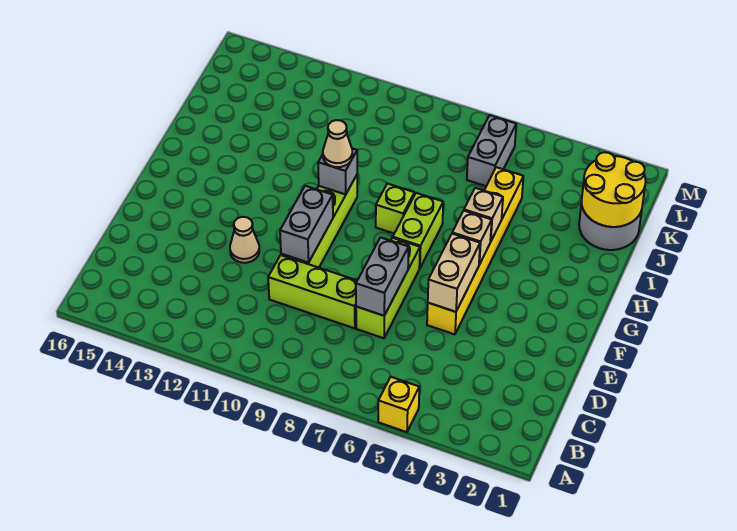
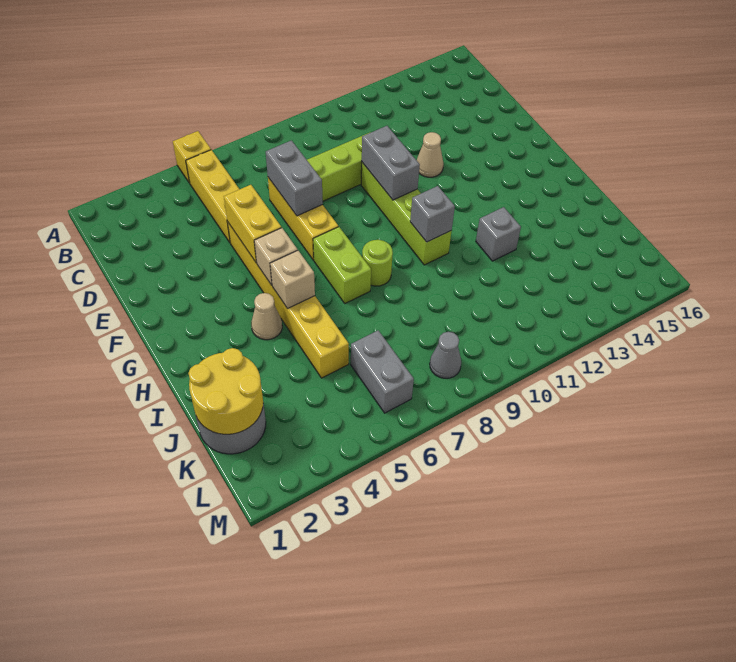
none -> yellow 1x3 brick [186,150,239,243]
lime 1x3 brick [356,238,420,338] -> yellow 1x3 brick [268,178,338,260]
tan 1x2 brick [428,234,480,312] -> yellow 1x2 brick [224,185,281,263]
lime 1x1 brick [376,184,414,233] -> lime 1x1 round brick [362,240,393,286]
tan 1x1 cone [323,120,353,167] -> tan 1x1 cone moved to [251,293,282,340]
none -> grey 1x1 brick [476,207,521,261]
none -> grey 1x1 cone [430,332,461,378]

